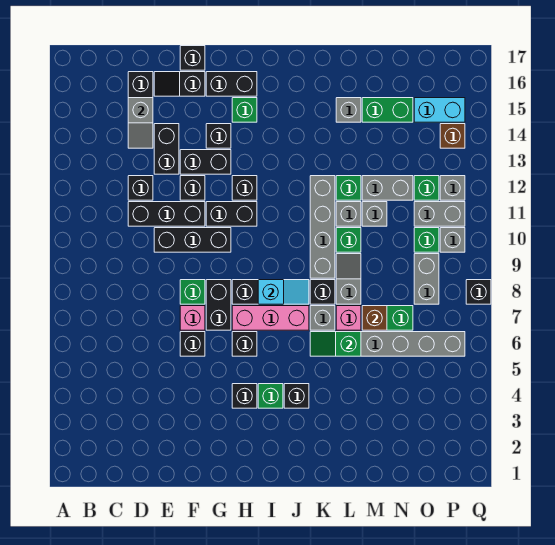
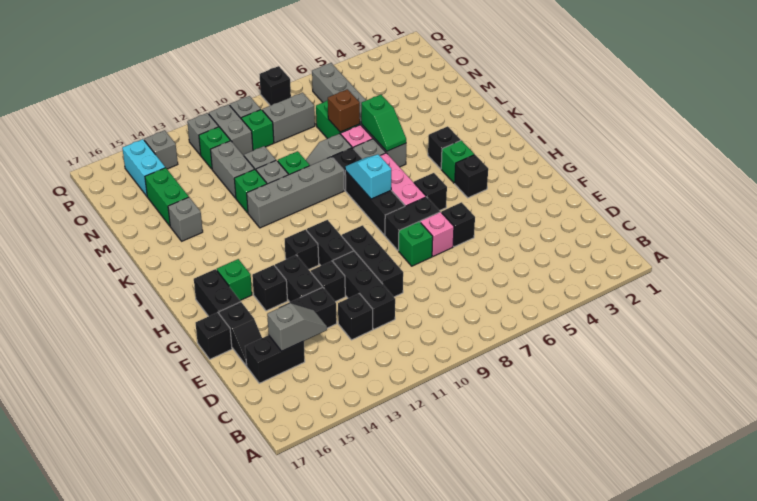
brown 1x1 brick [440,124,465,148] -> grey 1x1 brick [144,130,178,169]

